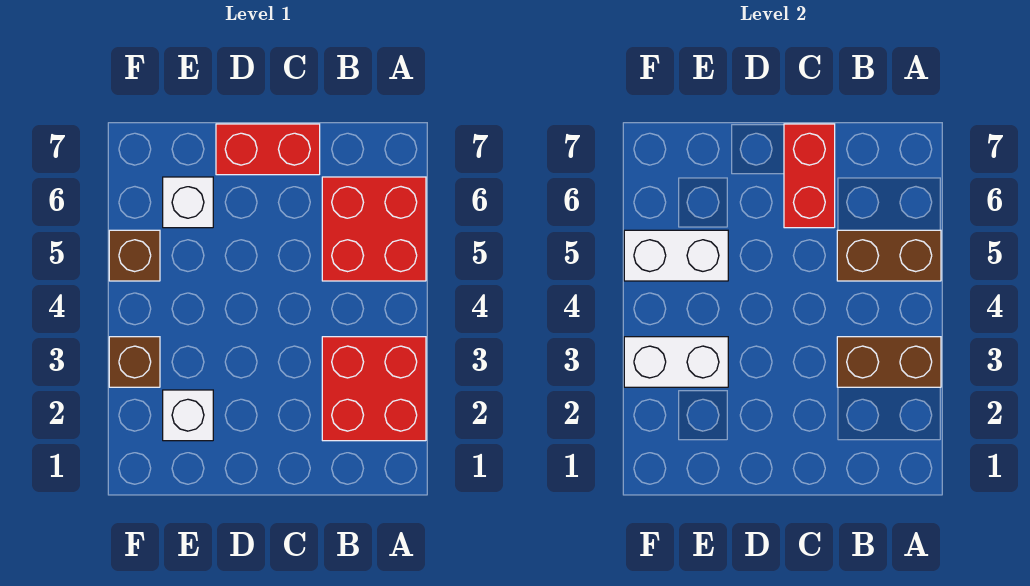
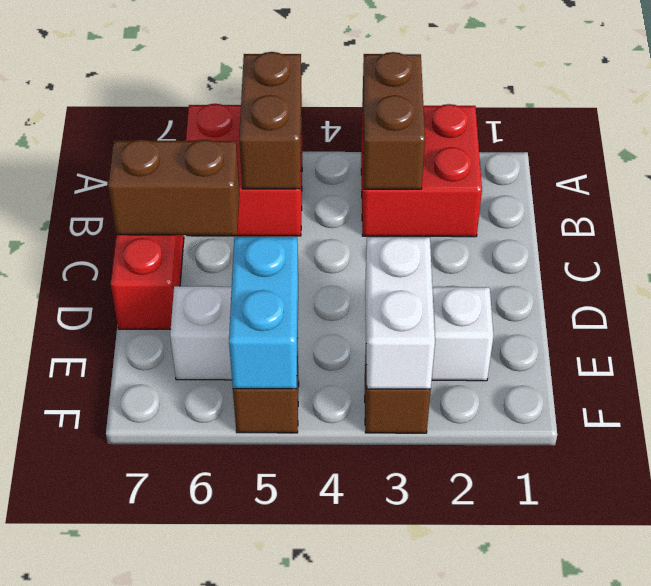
red 1x2 brick [784,124,835,228] -> brown 1x2 brick [108,139,239,235]
white 1x2 brick [624,230,728,281] -> cyan 1x2 brick [229,237,298,389]

